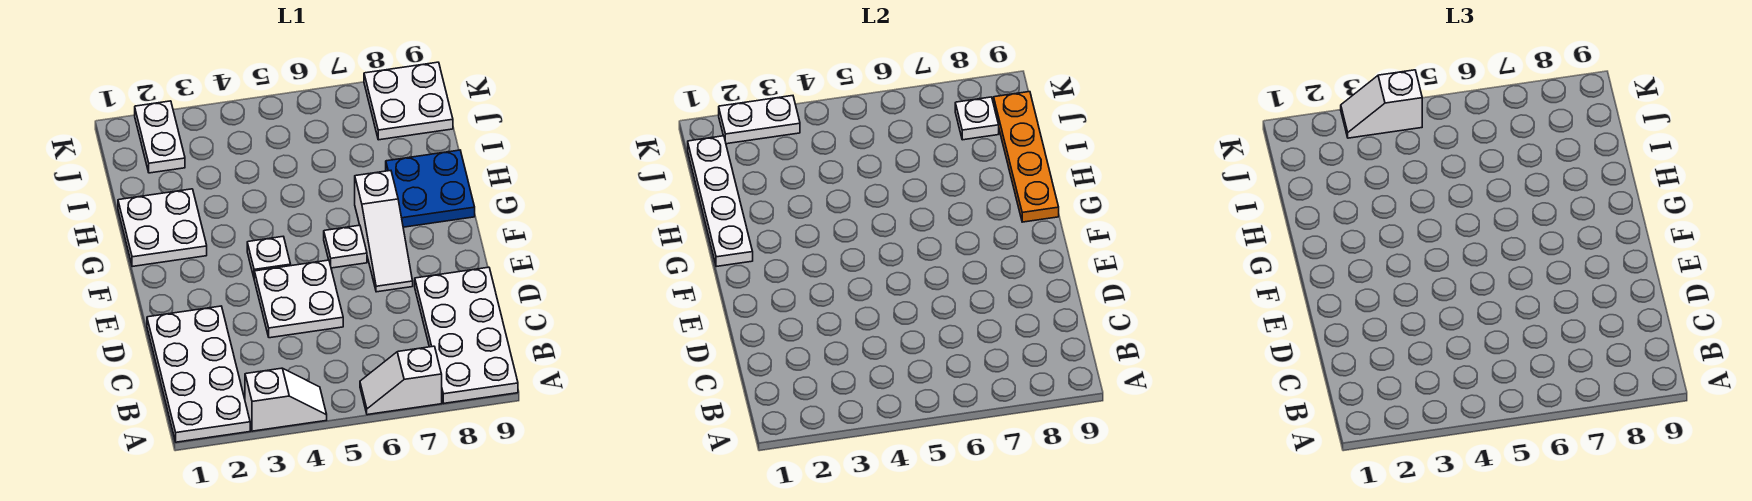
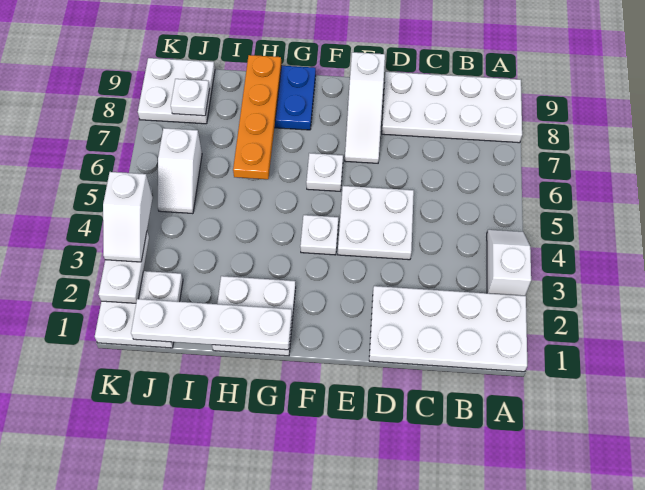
white 1x2 slope [360,346,442,415] -> white 1x2 slope moved to [158,128,202,214]
white 1x3 slope [355,171,413,292] -> white 1x3 slope turned to [345,52,385,163]
orange 1x4 plate [994,92,1059,222] -> orange 1x4 plate turned to [233,55,282,179]
white 1x2 plate [135,101,185,173] -> white 2x2 plate [95,271,183,348]

